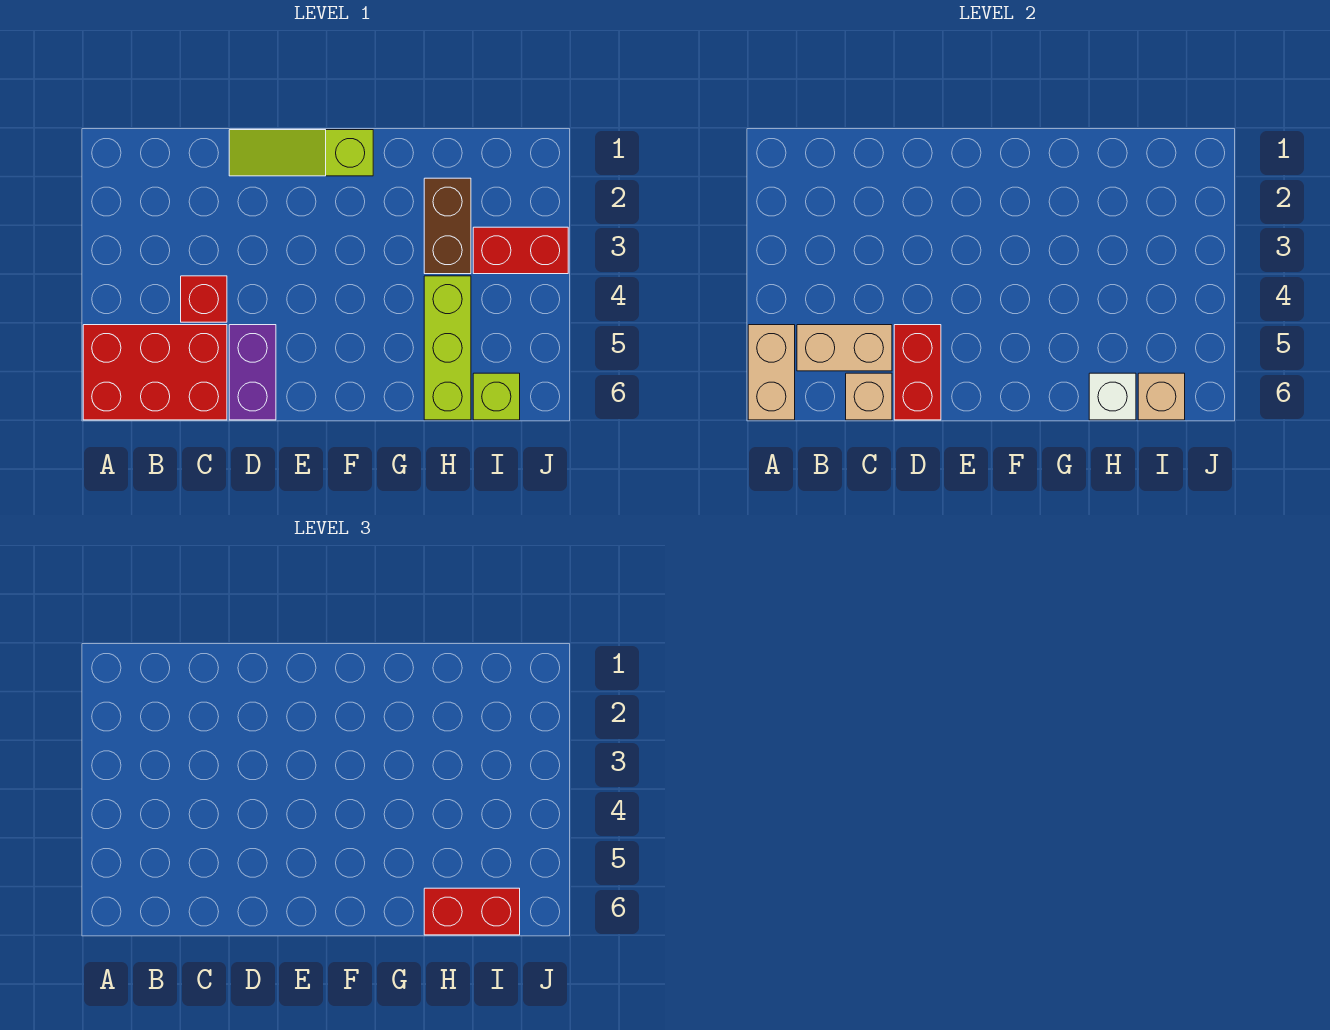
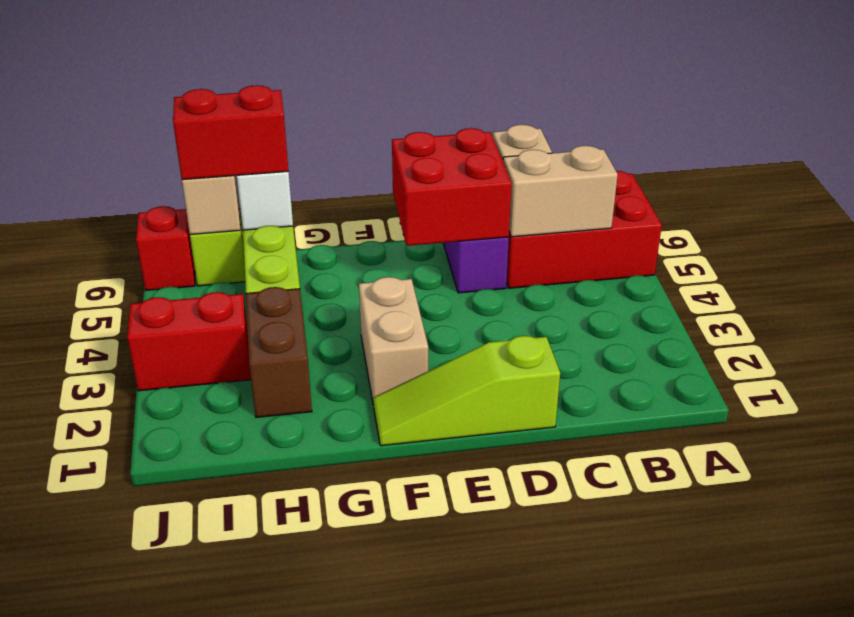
tan 1x2 brick [748,325,795,420] -> tan 1x2 brick moved to [359,277,428,401]
red 1x1 brick [181,276,227,322] -> red 1x1 brick moved to [136,206,195,290]
lime 1x3 slope [229,130,373,176] -> lime 1x3 slope turned to [373,336,560,446]
red 1x2 brick [894,325,941,420] -> red 2x2 brick [392,128,512,246]

